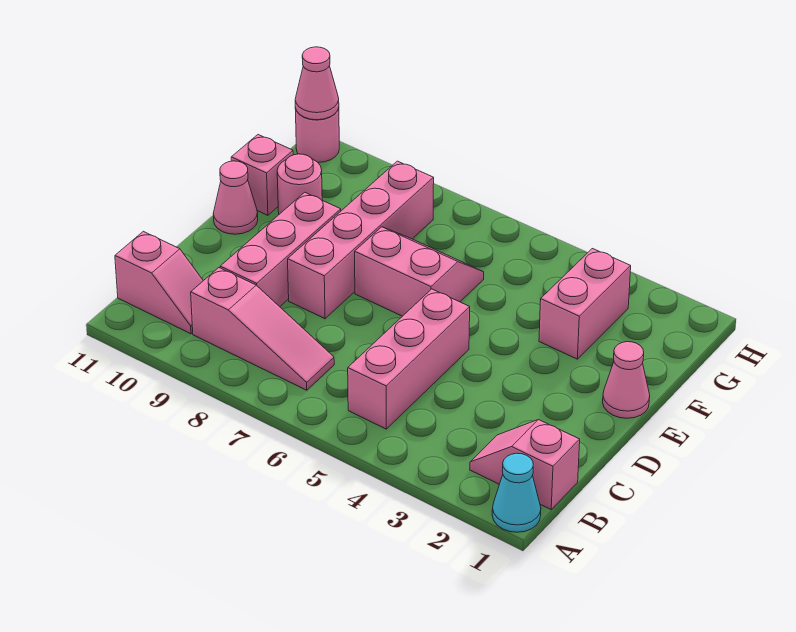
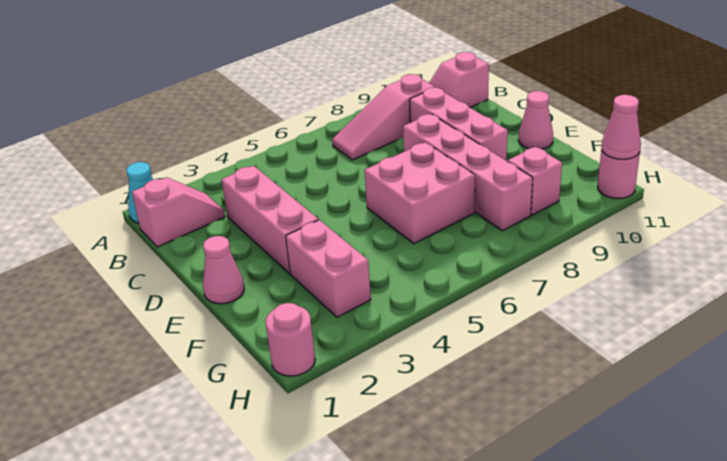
pink 1x3 brick [348,289,470,429] -> pink 1x3 brick moved to [222,166,318,274]
pink 2x2 slope [355,227,484,316] -> pink 2x2 brick [365,142,475,244]
pink 1x1 round brick [277,154,322,214] -> pink 1x1 round brick moved to [266,303,315,376]
pink 1x1 brick [231,135,293,215] -> pink 1x1 brick moved to [508,147,562,215]

